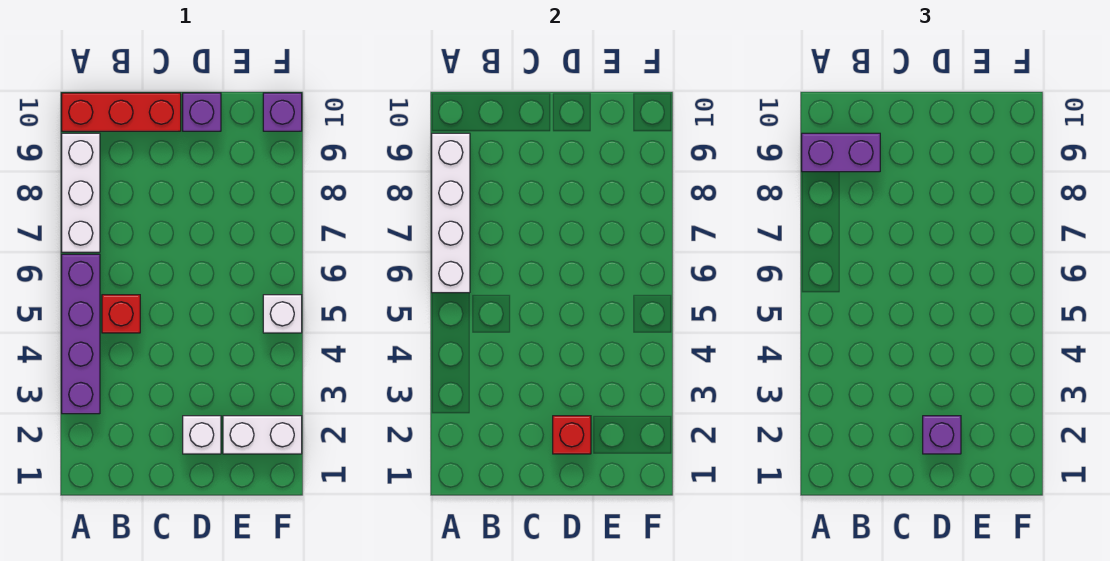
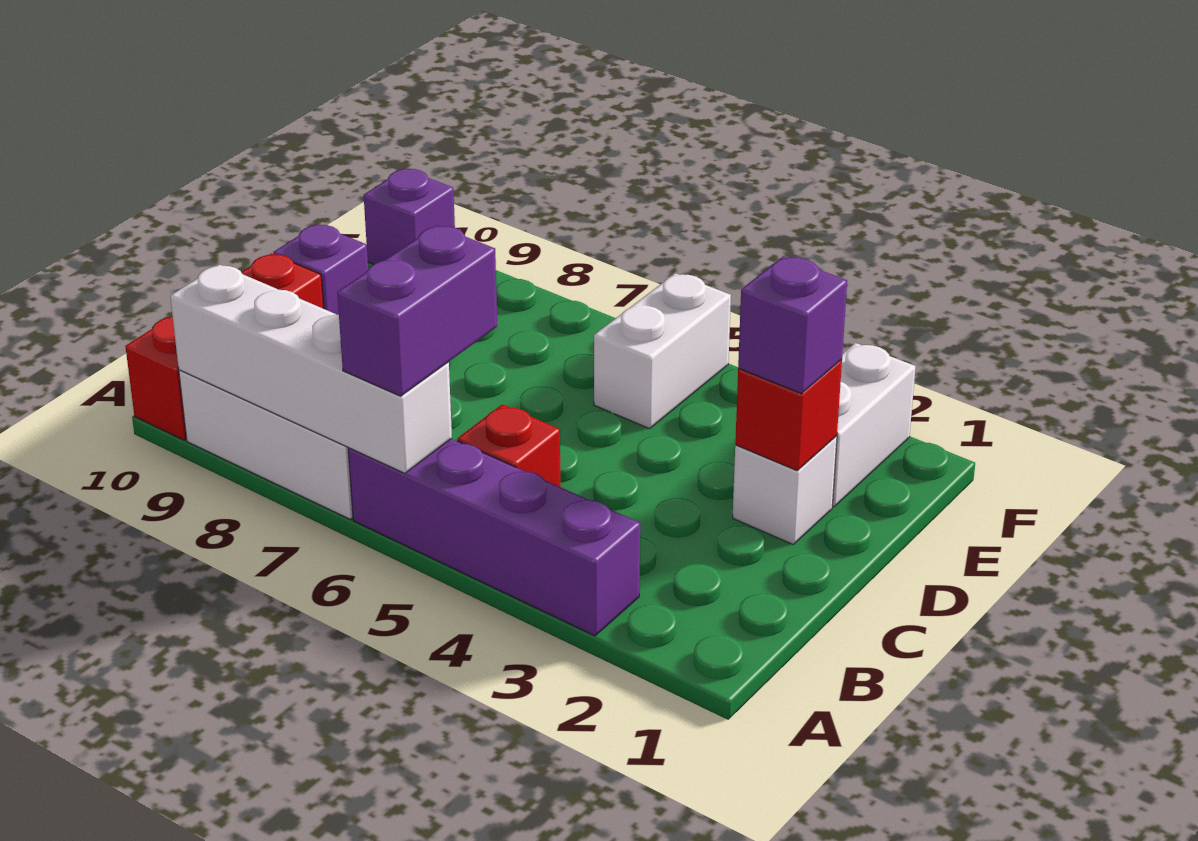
purple 1x2 brick [802,133,880,172] -> purple 1x2 brick moved to [337,226,497,396]
white 1x1 brick [263,295,302,333] -> white 1x2 brick [594,273,731,429]

